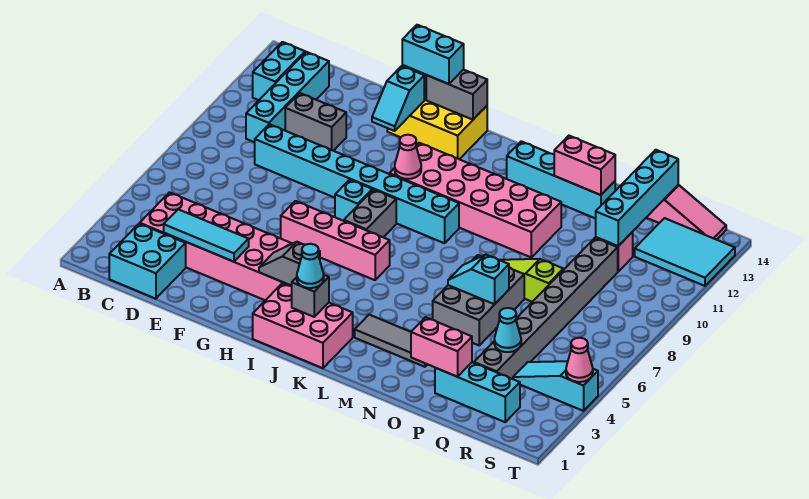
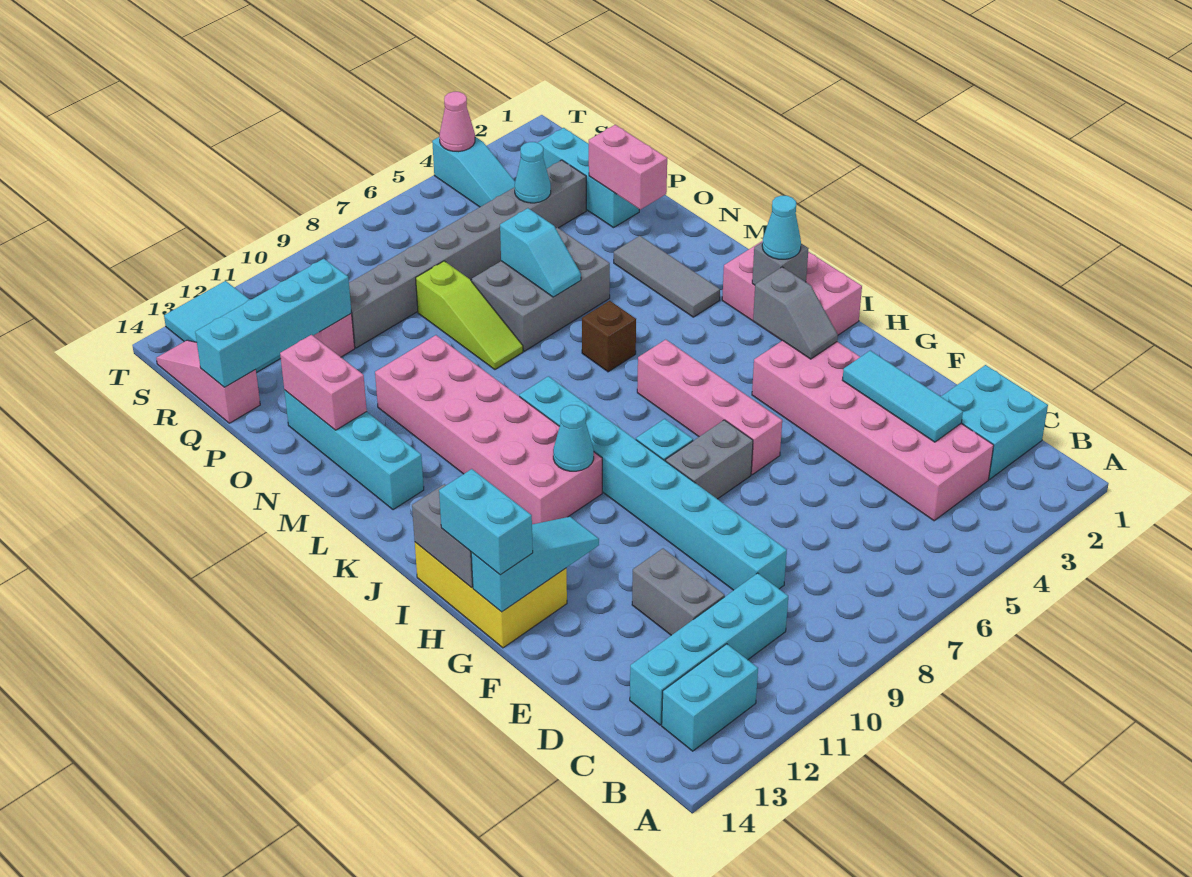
cyan 1x2 slope [372,66,424,131] -> cyan 1x3 slope [471,517,599,612]
grey 1x2 brick [344,190,396,237] -> grey 1x2 brick moved to [666,420,753,499]
pink 1x1 cone [395,135,421,179] -> cyan 1x1 cone [553,405,594,471]
none -> brown 1x1 brick [582,301,636,372]

